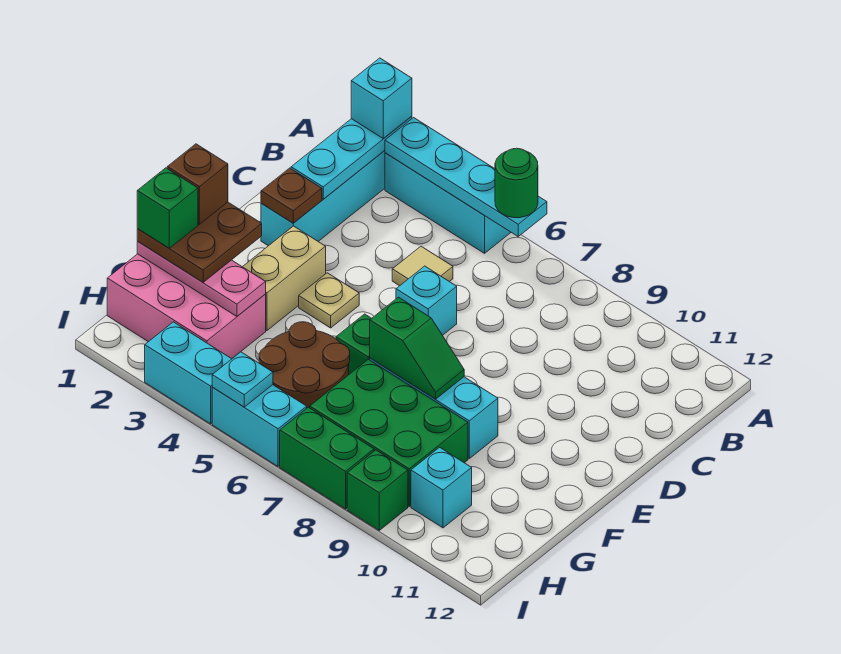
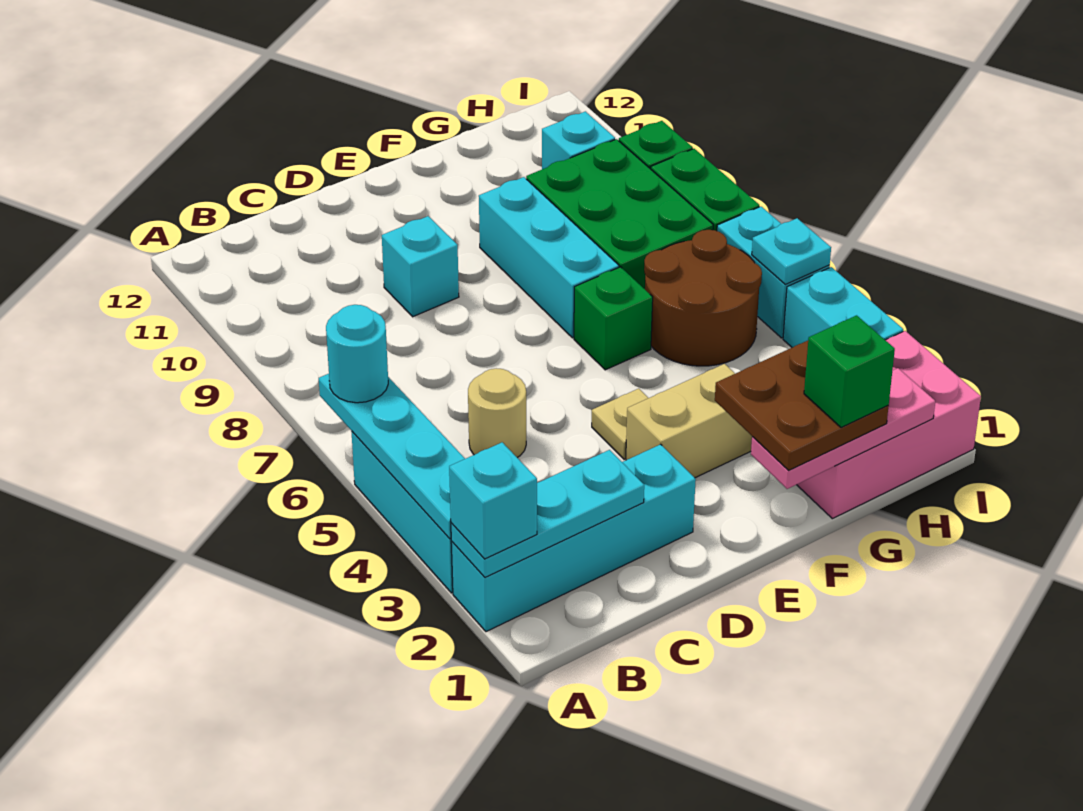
green 1x1 round brick [495,148,538,218] -> cyan 1x1 round brick [326,305,388,403]
tan 1x1 tile [392,246,453,286] -> tan 1x1 round brick [468,368,526,458]
brown 1x1 plate [261,168,322,223] -> none
cyan 1x1 brick [396,266,457,335] -> cyan 1x1 brick moved to [382,216,459,317]
brown 1x1 brick [167,144,228,224] -> none
green 1x2 slope [370,297,464,399] -> none
pink 2x3 brick [107,254,266,359] -> pink 2x3 brick turned to [797,331,981,519]
pink 1x3 plate [137,242,266,316] -> pink 1x3 plate turned to [751,368,935,489]

